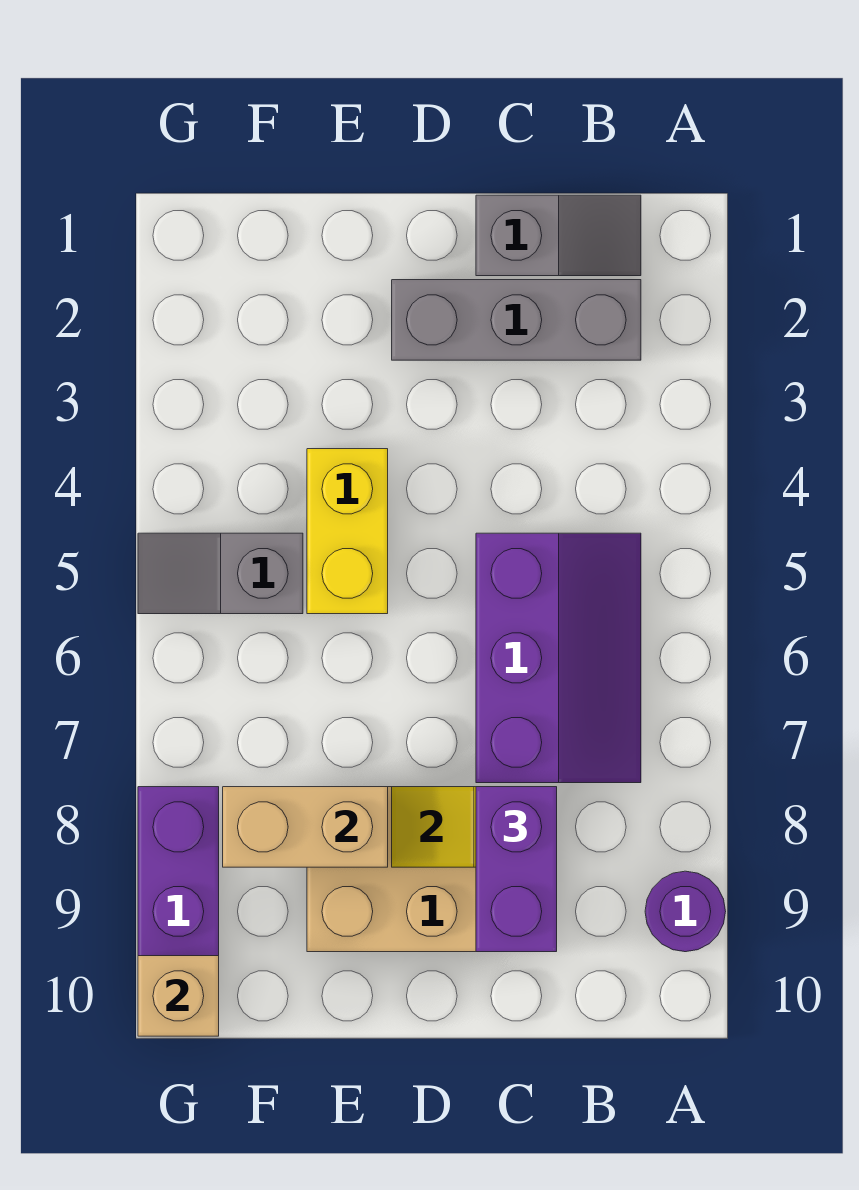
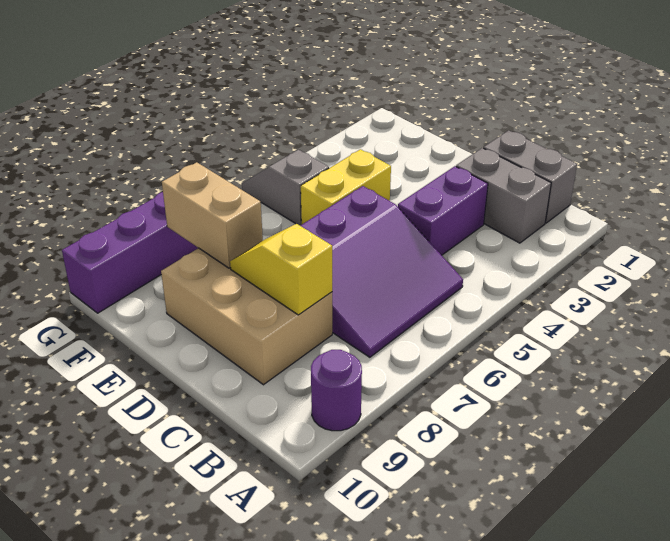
grey 1x2 slope [476,195,641,276] -> grey 1x2 brick [484,130,577,223]
grey 1x3 brick [392,280,641,360] -> grey 1x2 brick [456,148,551,243]
purple 2x3 slope [476,533,641,783] -> purple 3x3 slope [301,186,463,357]
purple 1x2 brick [476,787,557,952] -> purple 1x2 brick moved to [398,166,488,255]
tan 1x1 brick [138,956,219,1036] -> none

